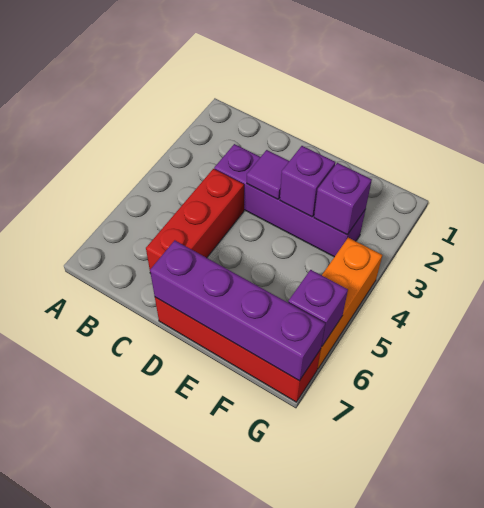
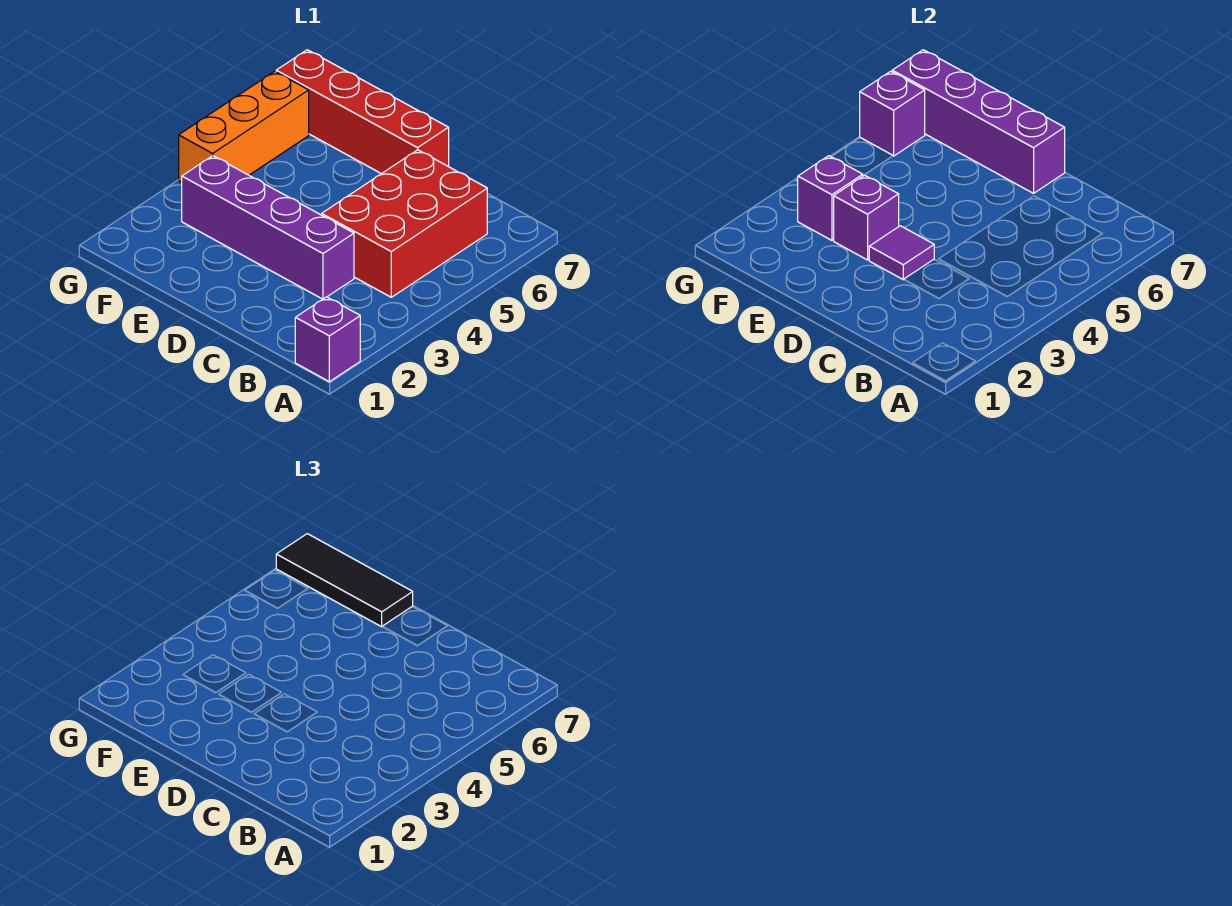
none -> purple 1x1 brick [295,297,360,382]
red 1x3 brick [146,169,244,269] -> red 2x3 brick [322,150,487,297]
none -> black 1x3 tile [276,534,413,627]

